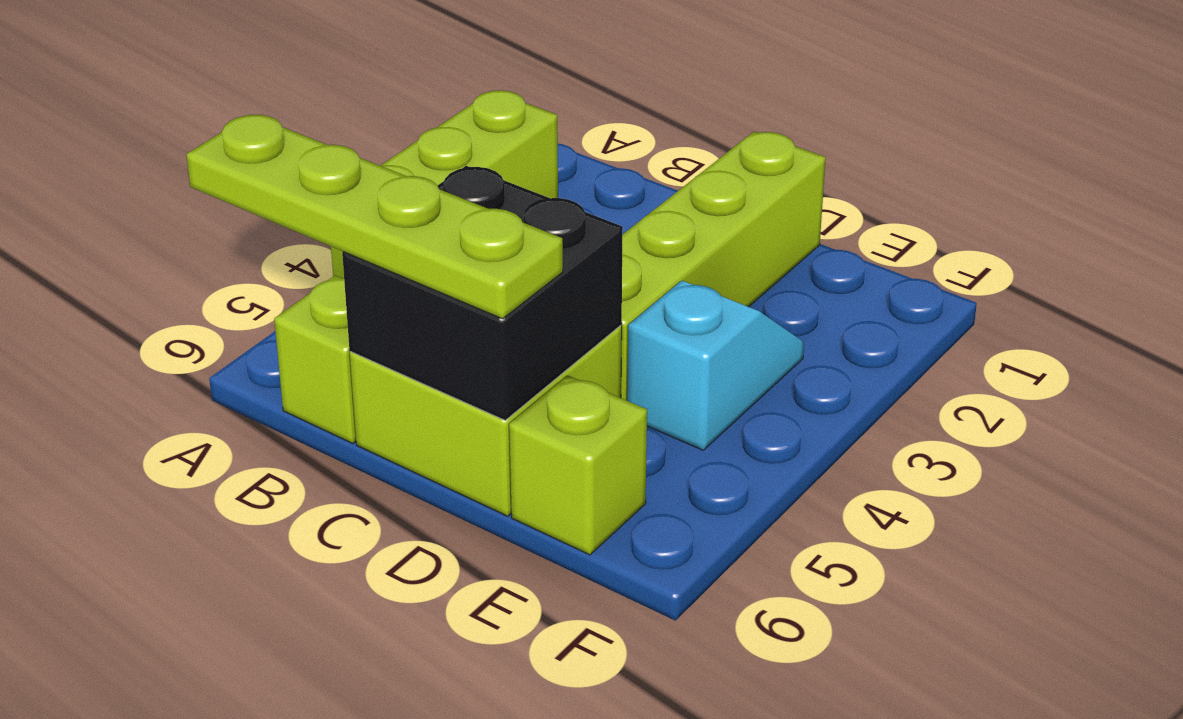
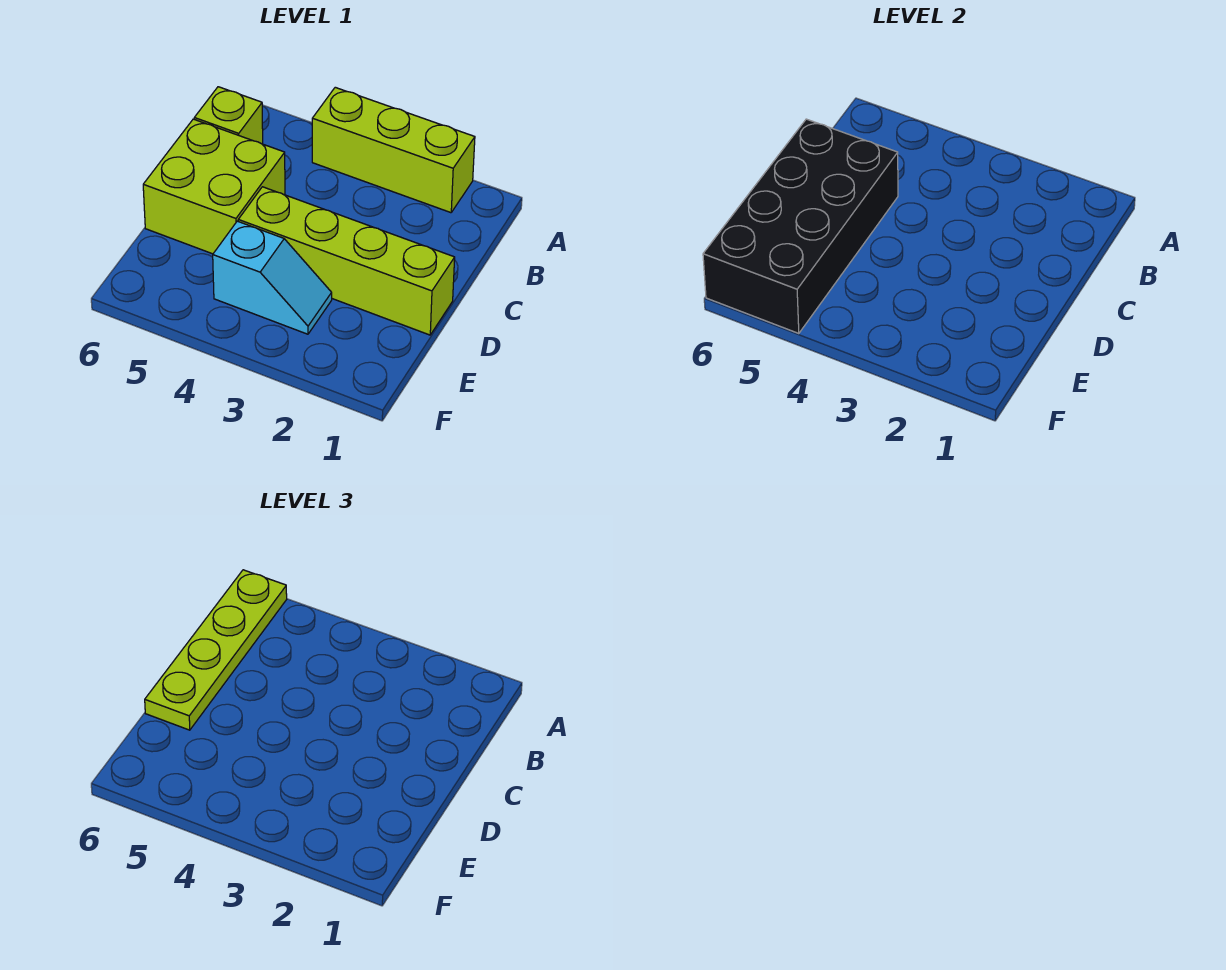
black 2x2 brick [342,166,623,420] -> black 2x4 brick [703,119,898,334]
lime 1x1 brick [509,375,647,555] -> none

